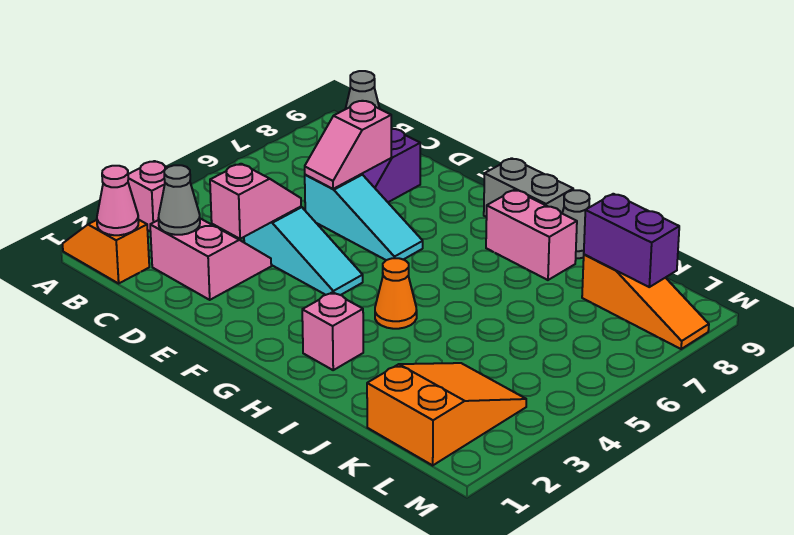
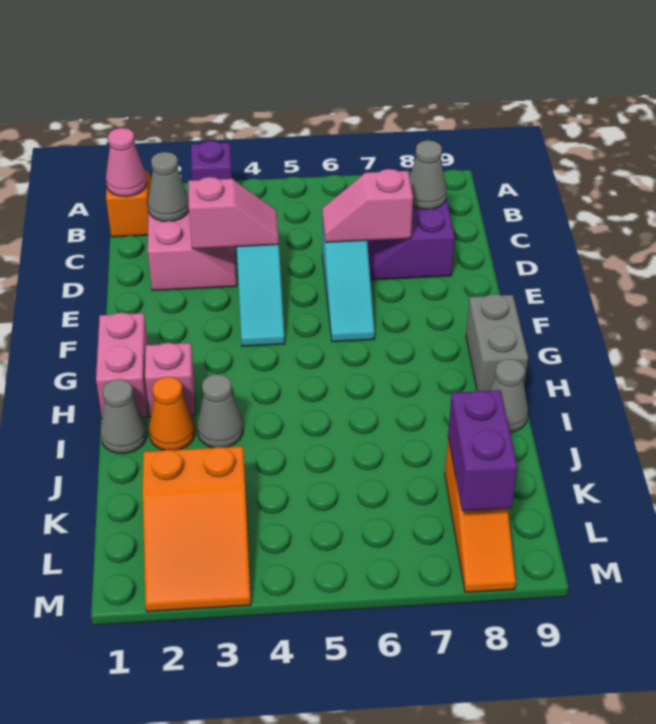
pink 1x1 brick [128,161,167,231] -> purple 1x1 brick [191,141,232,180]
orange 1x1 cone [375,258,417,329] -> orange 1x1 cone moved to [149,377,195,450]
pink 1x2 brick [486,190,577,280] -> pink 1x2 brick moved to [96,313,148,417]
none -> grey 1x1 cone [100,379,147,454]
none -> grey 1x1 cone [197,374,243,448]
orange 2x3 slope [367,363,526,465] -> orange 2x3 slope turned to [143,446,251,612]

